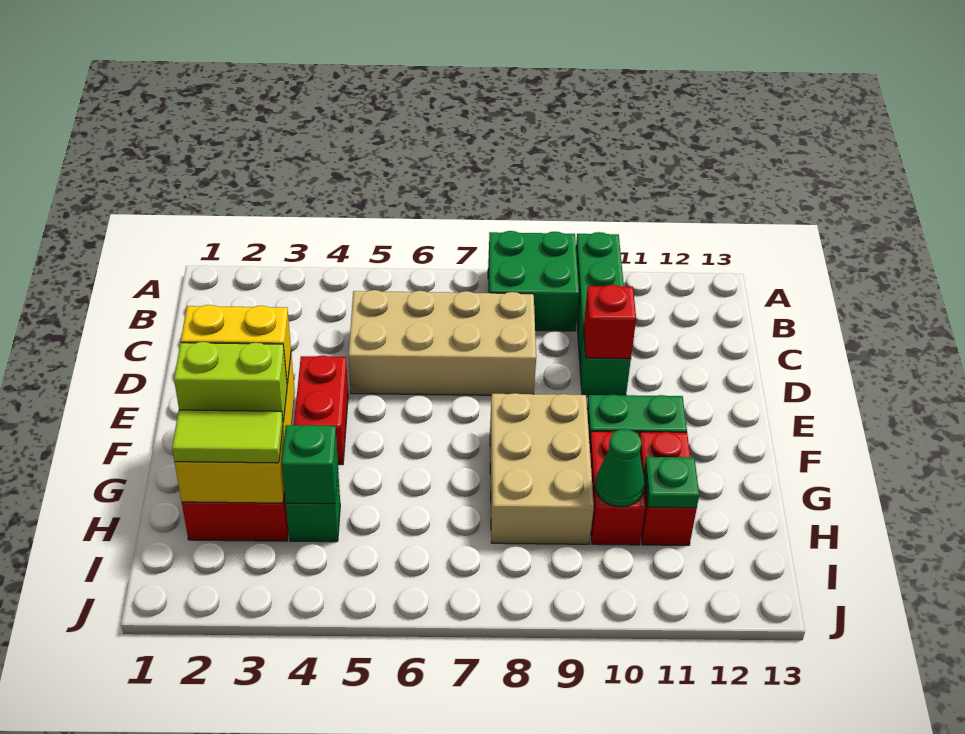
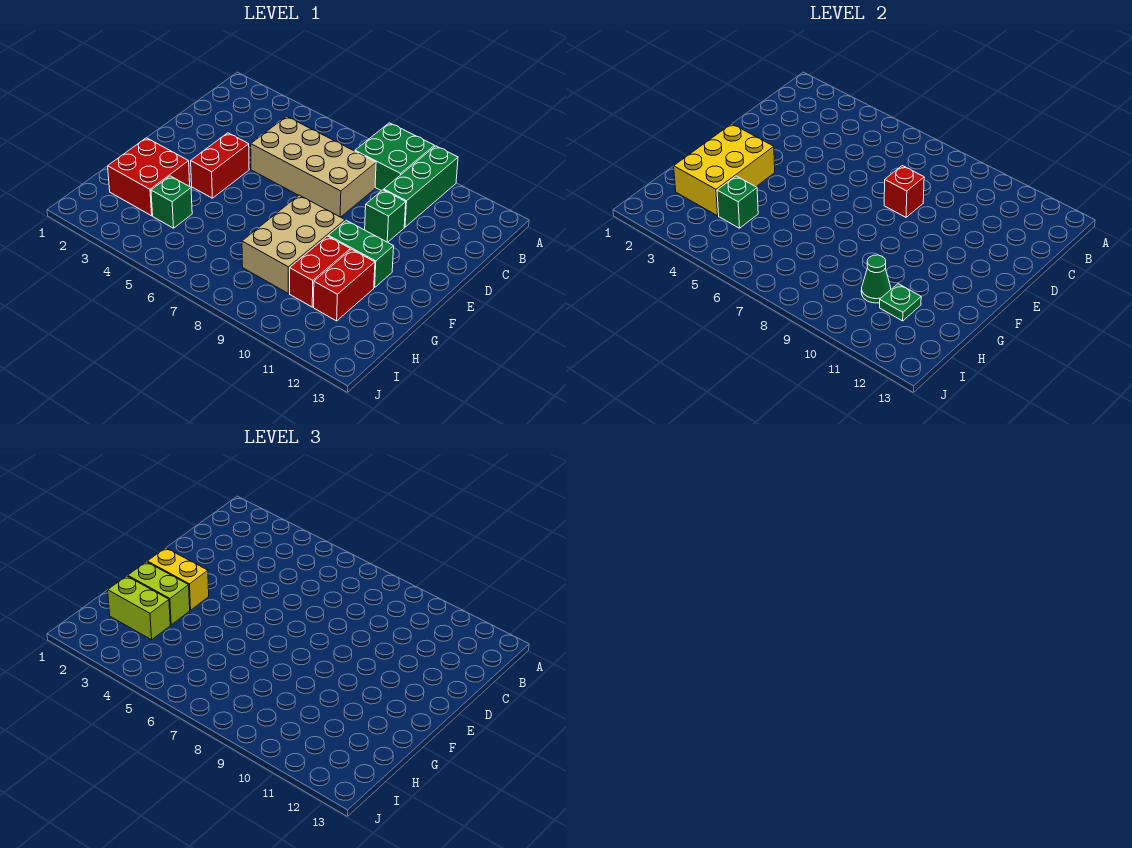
red 1x1 brick [584,285,636,359] -> red 1x1 brick moved to [884,166,924,217]
lime 1x2 tile [172,410,283,463] -> lime 1x2 brick [108,576,170,640]

